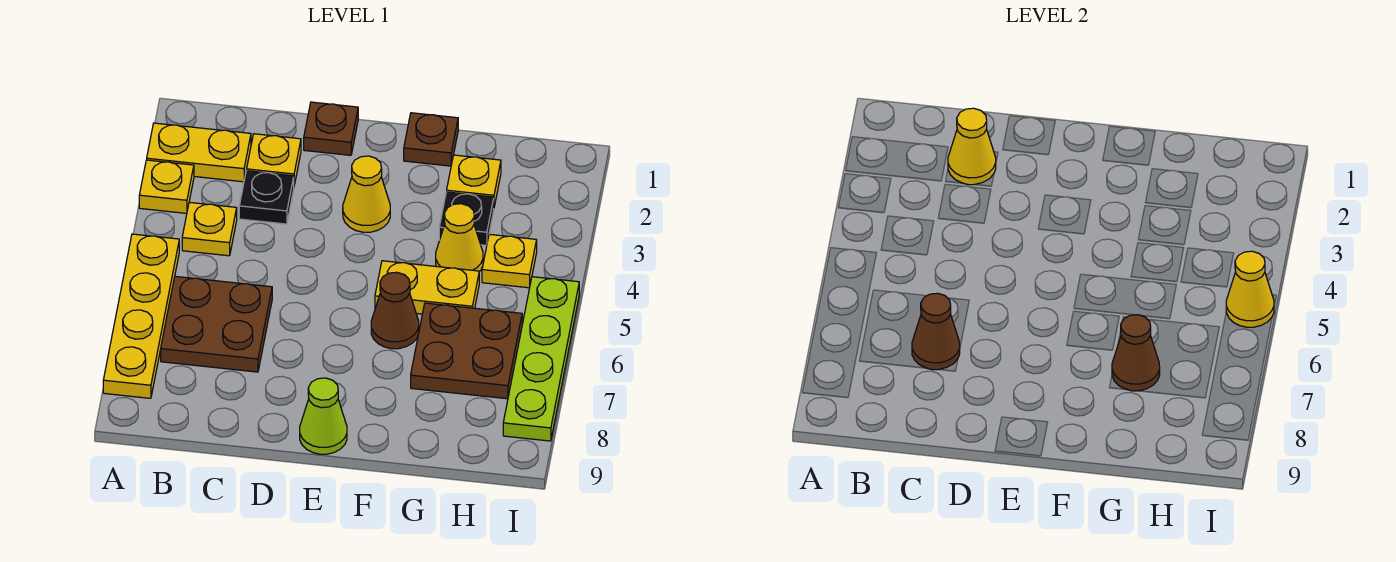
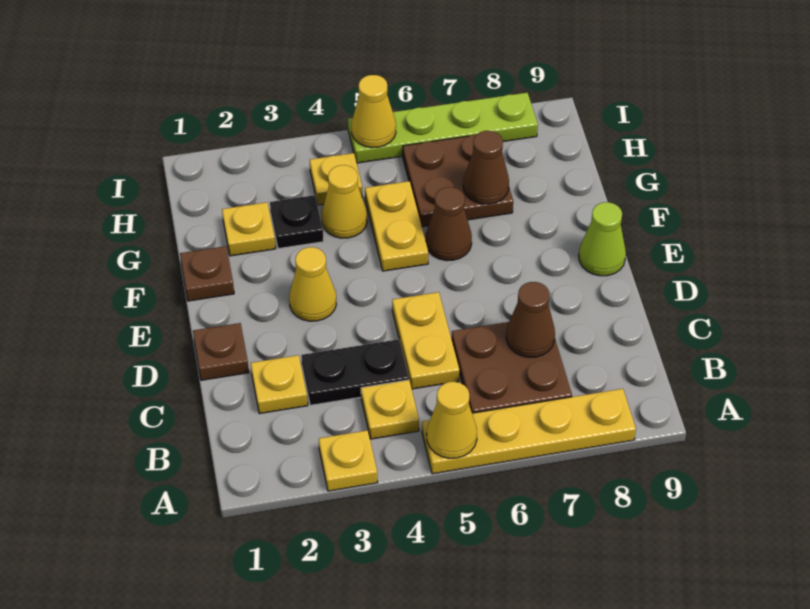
yellow 1x2 plate [147,123,251,182] -> yellow 1x2 plate moved to [392,292,459,389]
yellow 1x1 cone [948,108,996,185] -> yellow 1x1 cone moved to [427,382,477,458]
black 1x1 plate [239,171,294,224] -> black 1x2 plate [301,339,409,405]

